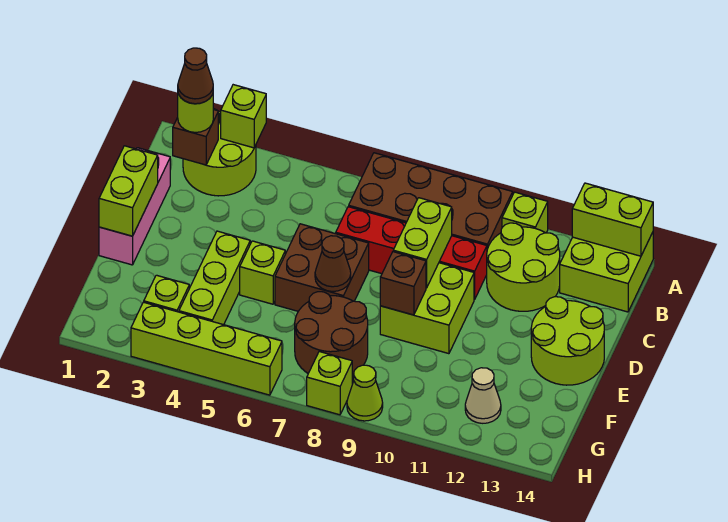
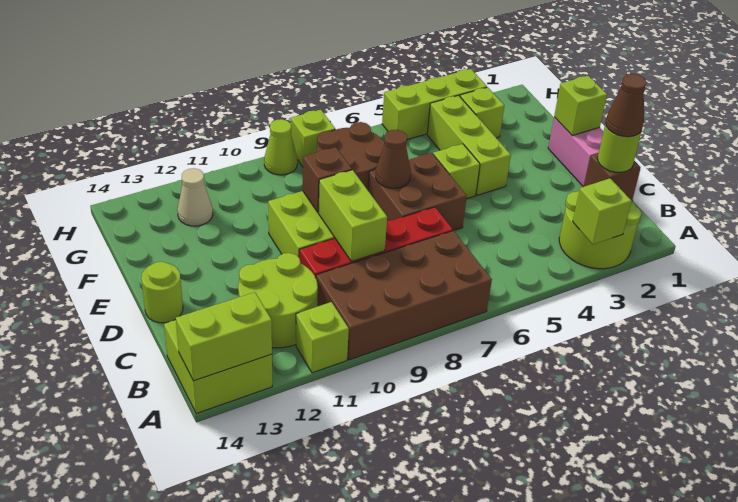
lime 1x2 brick [99,146,158,236] -> lime 1x1 brick [554,76,607,136]
lime 2x2 round brick [531,297,604,385] -> lime 1x1 round brick [141,262,183,323]
lime 1x4 brick [131,302,282,395] -> lime 1x3 brick [382,69,487,140]

